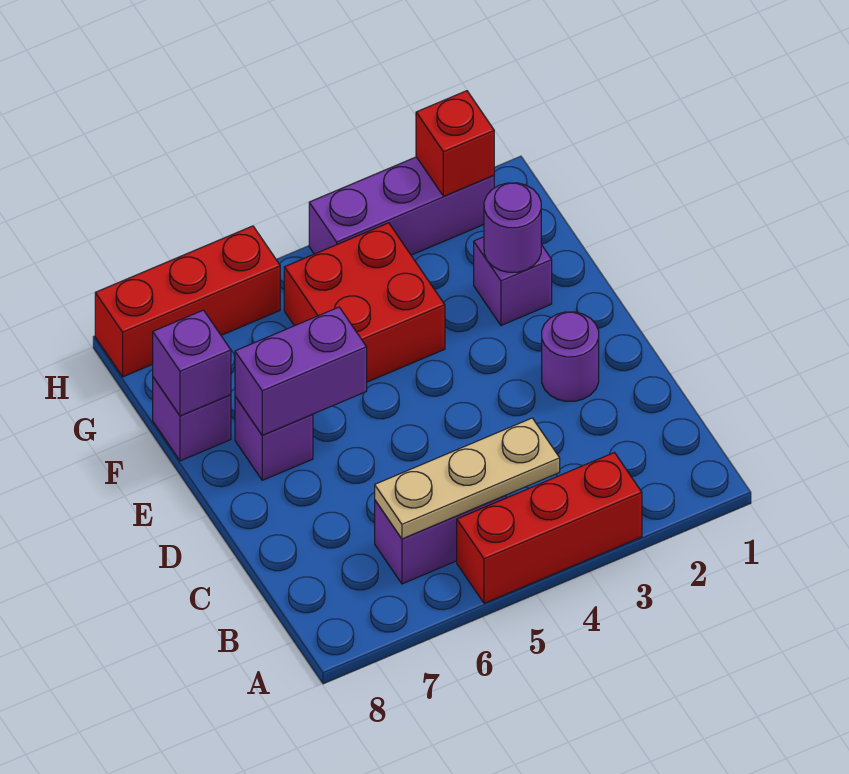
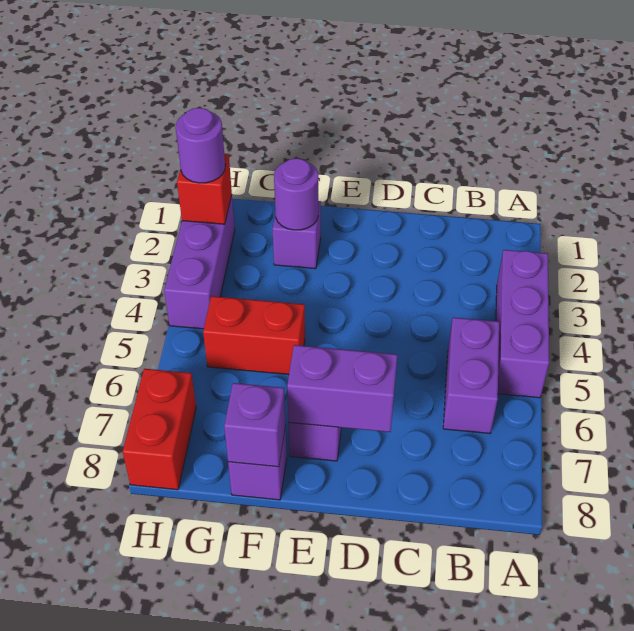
red 1x3 brick [457,453,642,603] -> purple 1x3 brick [496,250,549,398]
tan 1x3 plate [375,418,560,539] -> none
purple 1x1 round brick [542,312,599,402] -> purple 1x1 round brick moved to [176,108,225,183]
purple 1x2 brick [235,307,367,435] -> purple 1x2 brick turned to [287,345,397,432]
red 2x2 brick [284,223,445,382] -> red 1x2 brick [203,296,305,374]
red 1x3 brick [95,226,280,377] -> red 1x2 brick [123,369,196,490]

